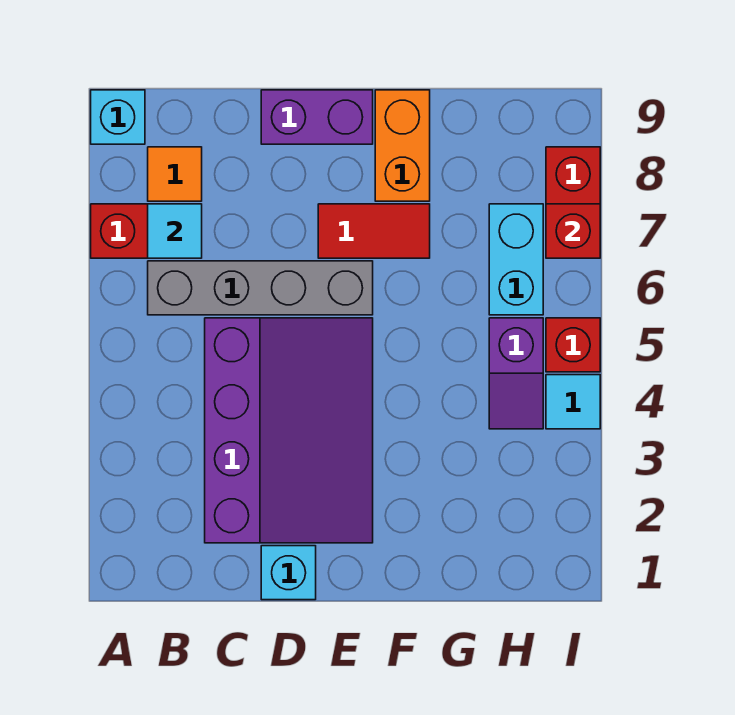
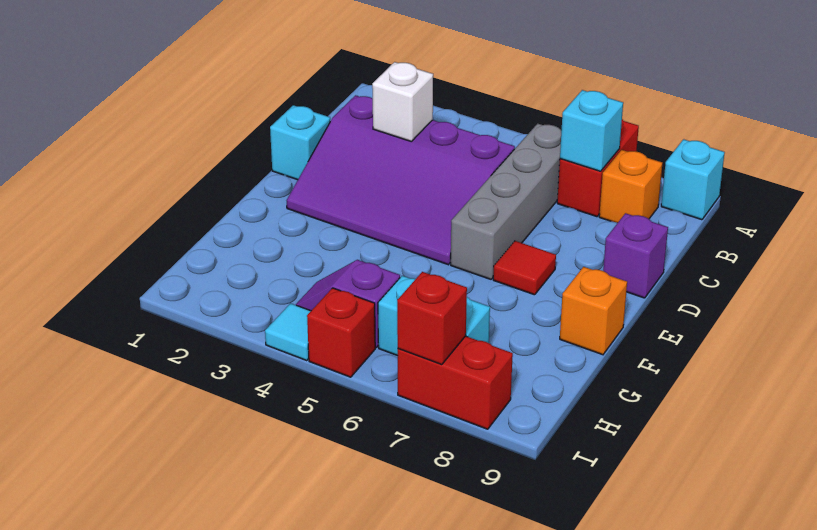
cyan 1x1 tile [148,204,202,258] -> cyan 1x1 brick [560,90,623,171]
orange 1x1 tile [148,147,202,201] -> orange 1x1 brick [599,150,662,223]
none -> white 1x1 brick [372,62,433,141]
purple 1x2 brick [261,90,373,144] -> purple 1x1 brick [603,213,668,298]
red 1x2 tile [318,204,430,258] -> red 1x1 tile [493,241,556,295]
orange 1x2 brick [375,90,430,201] -> orange 1x1 brick [560,267,627,355]

